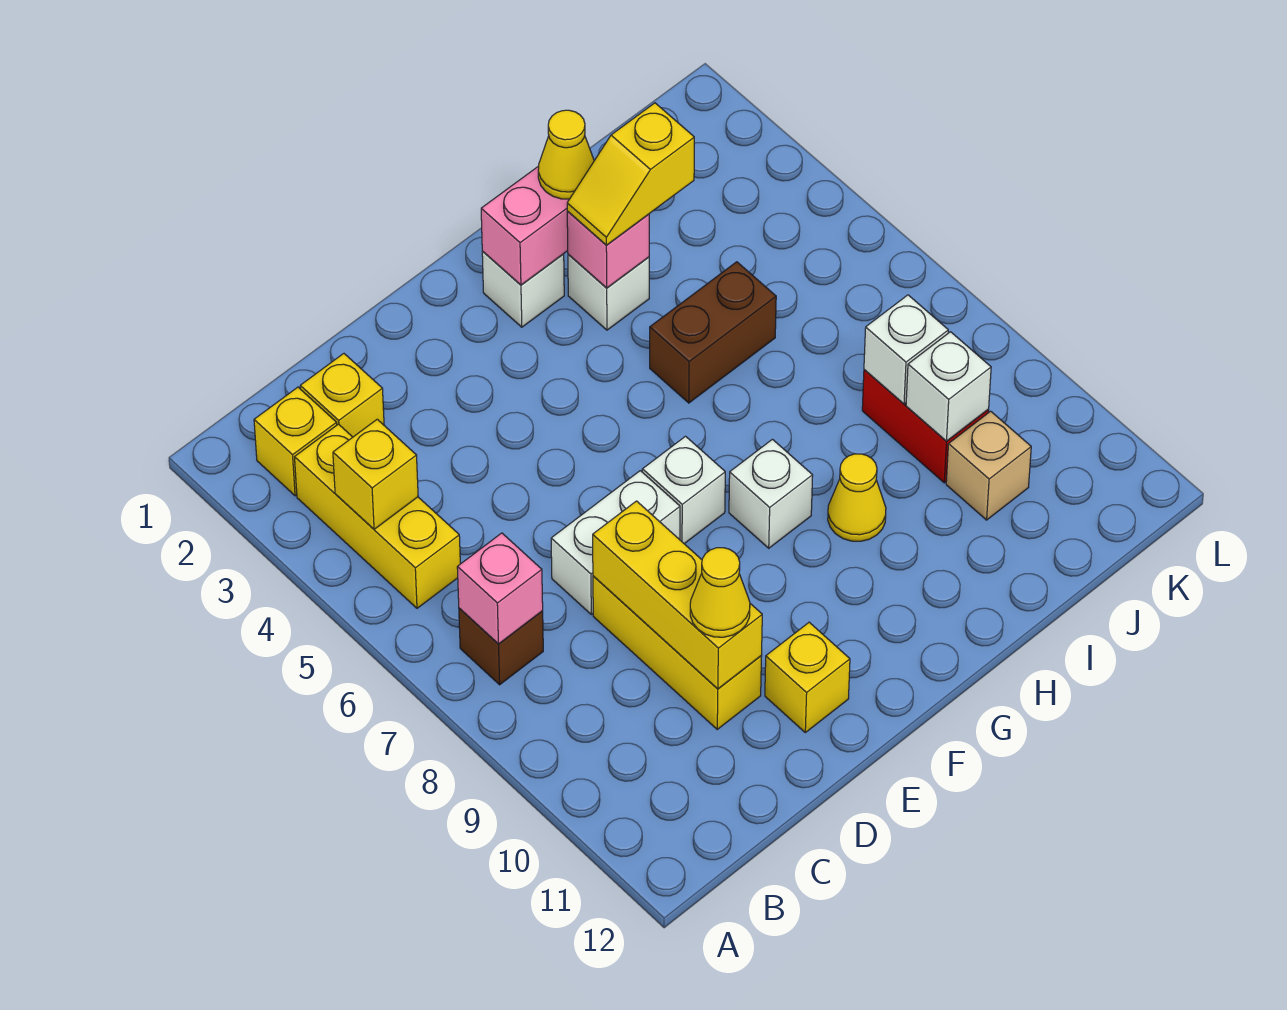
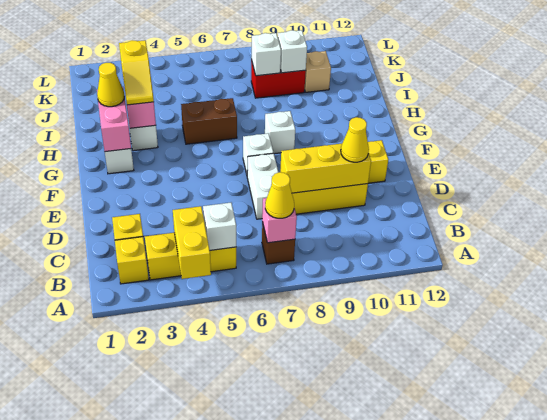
yellow 1x1 brick [333,419,418,529] -> yellow 1x2 brick [173,206,211,279]
none -> white 1x1 brick [203,203,236,250]
brown 1x2 brick [650,262,776,403] -> brown 1x2 brick turned to [181,98,237,144]
yellow 1x1 cone [828,454,886,541] -> yellow 1x1 cone moved to [265,172,294,218]

